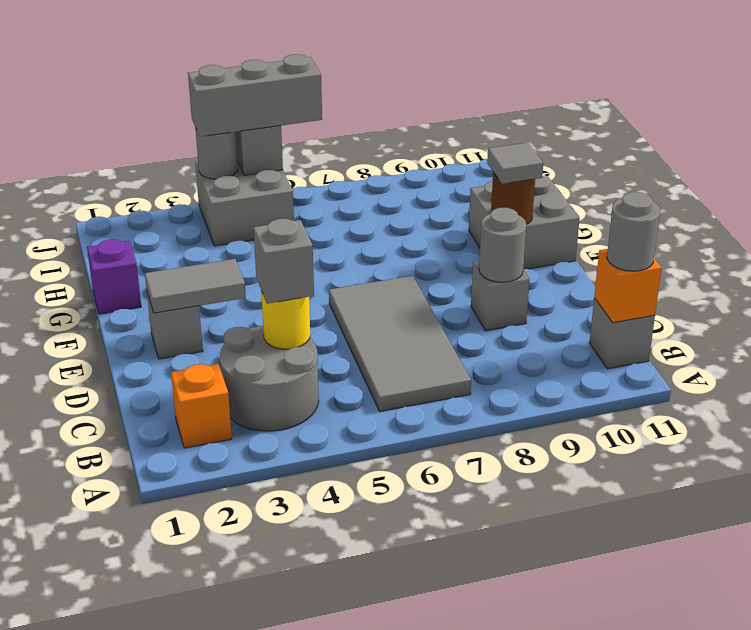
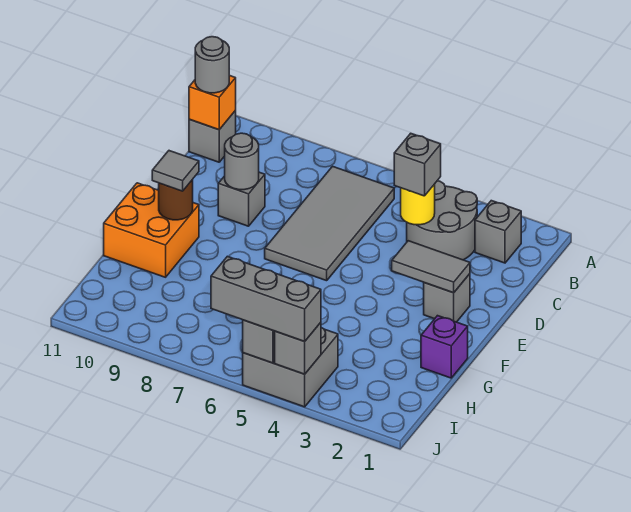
orange 1x1 brick [171,364,232,448] -> grey 1x1 brick [475,201,521,263]
grey 2x2 brick [469,176,580,269] -> orange 2x2 brick [104,183,199,277]
grey 1x1 round brick [196,130,238,179] -> grey 1x1 brick [275,323,321,374]

